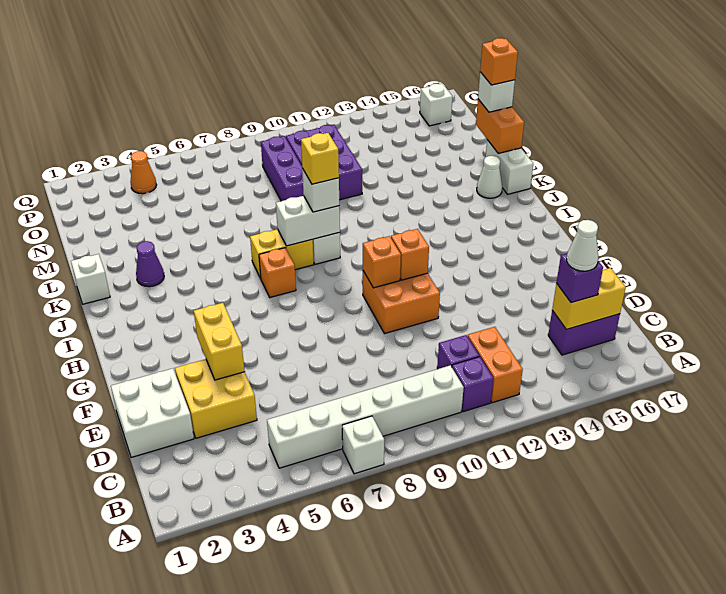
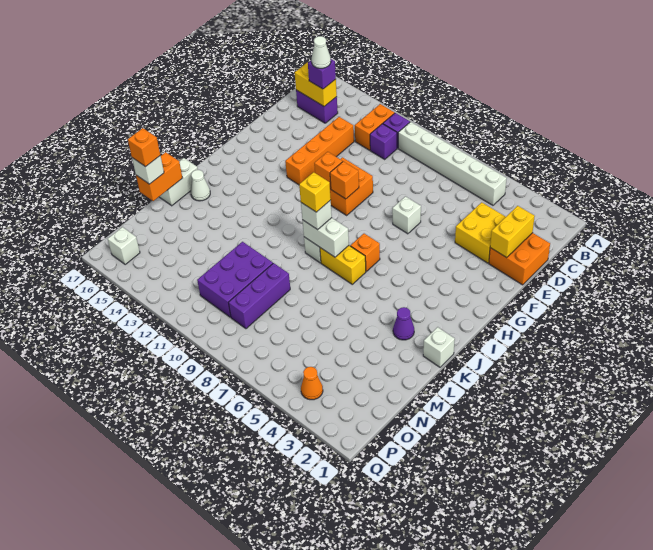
white 1x1 brick [342,416,384,474] -> white 1x1 brick moved to [392,196,421,234]
white 2x2 brick [111,368,194,458] -> orange 2x2 brick [489,233,550,285]
none -> orange 1x4 brick [285,117,354,185]
yellow 1x2 brick [194,303,245,380] -> yellow 1x2 brick moved to [490,206,535,258]

